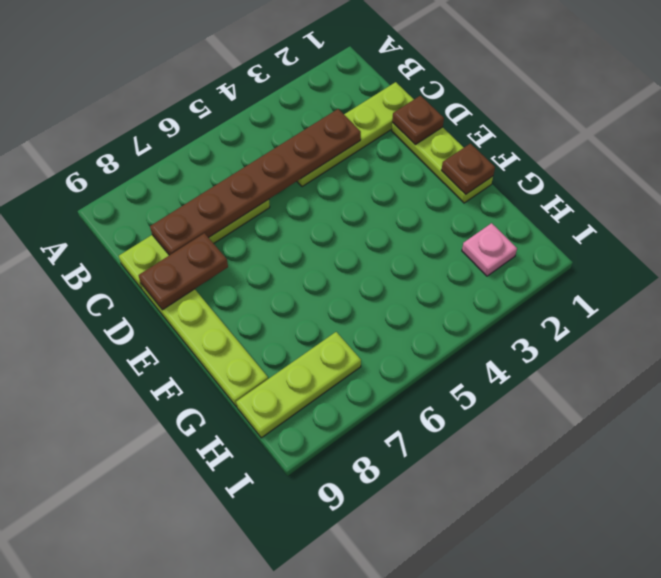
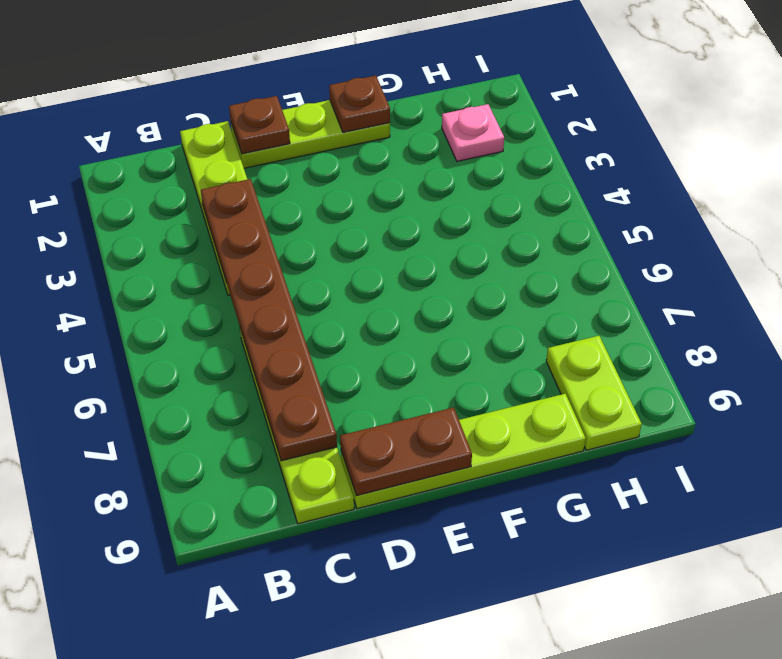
brown 1x2 plate [139,233,228,310] -> brown 1x2 plate turned to [340,408,472,496]
lime 1x3 plate [236,332,361,438] -> lime 1x2 plate [546,336,642,450]

